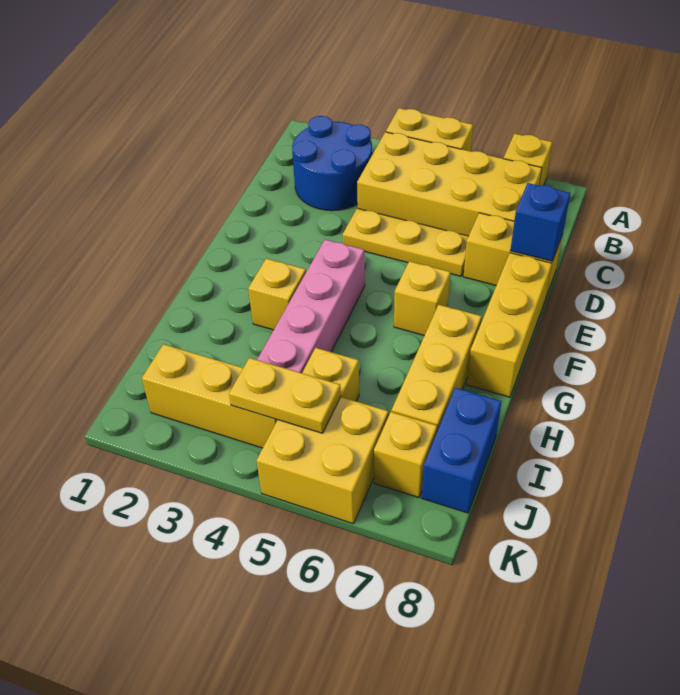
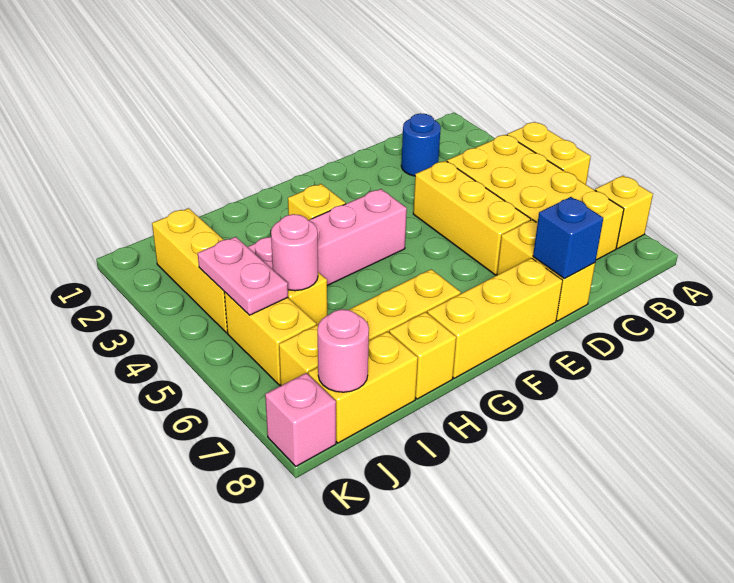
blue 2x2 round brick [292,116,372,211] -> blue 1x1 round brick [401,113,441,176]
yellow 1x3 plate [343,208,469,276] -> yellow 1x3 brick [413,161,531,275]
yellow 1x1 brick [394,261,450,336] -> yellow 1x1 brick moved to [389,312,456,399]
none -> pink 1x1 round brick [271,214,318,291]
blue 1x2 brick [422,388,501,513] -> yellow 1x2 brick [308,332,418,443]
yellow 1x2 plate [229,358,341,433] -> pink 1x2 plate [198,237,288,315]
yellow 2x2 brick [257,397,388,524] -> yellow 1x2 brick [224,292,316,385]
none -> pink 1x1 round brick [318,309,369,392]
none -> pink 1x1 brick [265,373,336,466]

